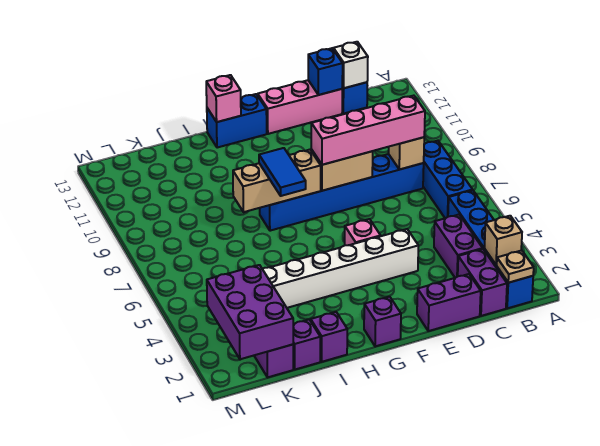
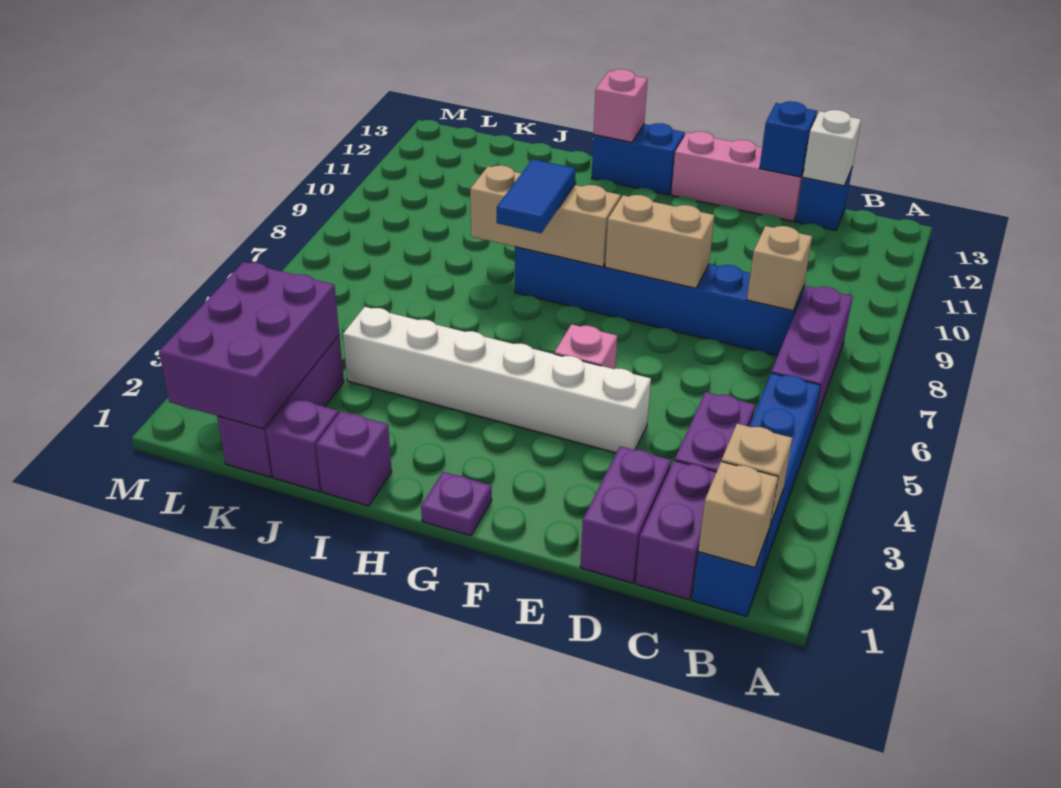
tan 1x1 plate [497,250,534,283] -> tan 1x1 brick [698,462,778,568]
blue 1x3 brick [423,141,472,218] -> purple 1x3 brick [771,286,853,431]
pink 1x4 brick [311,96,425,165] -> none
purple 1x2 brick [417,274,481,331] -> purple 1x2 brick turned to [580,446,671,583]
purple 1x1 brick [364,297,401,346] -> purple 1x1 plate [421,472,492,536]

